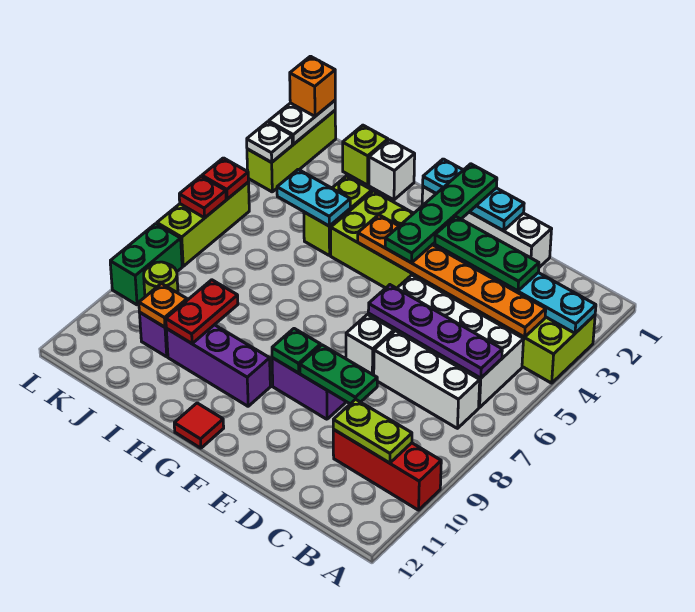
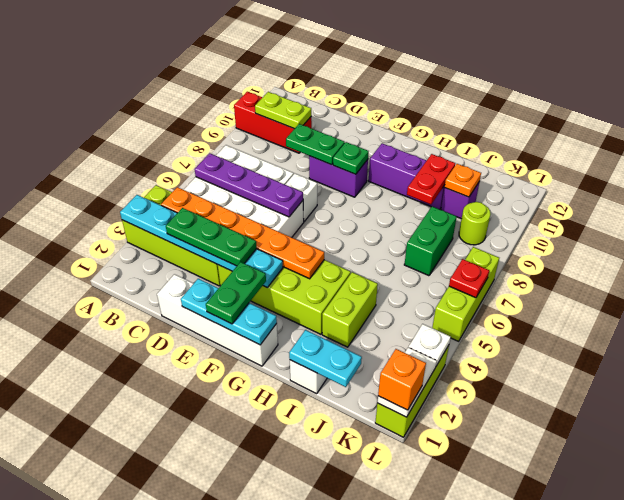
green 1x4 plate [385,164,497,263] -> green 1x2 plate [206,262,266,324]
red 1x1 tile [174,403,224,448] -> none
cyan 1x2 plate [277,169,350,226] -> cyan 1x2 plate moved to [289,330,362,387]
lime 1x1 brick [343,125,388,185] -> none
red 1x1 plate [202,158,249,199] -> none
green 1x2 brick [110,224,182,305] -> green 1x2 brick moved to [404,207,457,276]

